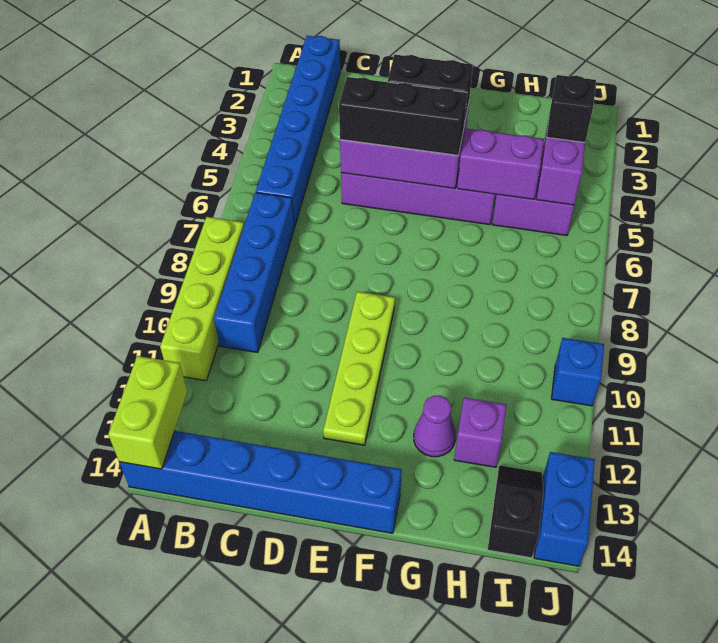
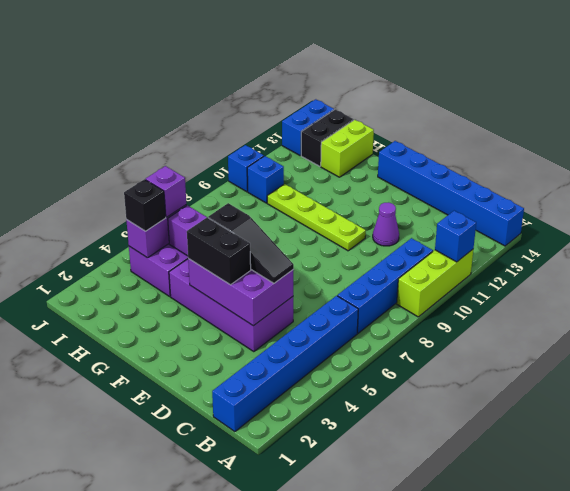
lime 1x4 brick [160,217,244,381] -> lime 1x3 brick [397,250,473,317]
none -> blue 1x1 brick [435,211,476,262]
lime 1x2 brick [108,356,187,469] -> lime 1x2 brick moved to [321,120,374,177]
black 1x3 brick [339,77,467,155] -> black 1x3 slope [208,203,294,283]
lime 1x4 plate [323,292,395,445] -> lime 1x4 plate turned to [267,184,366,251]
purple 1x1 cone [414,395,456,457] -> purple 1x1 cone moved to [373,202,399,246]
purple 1x1 brick [454,398,506,467] -> purple 1x1 brick moved to [145,166,186,217]
none -> blue 1x1 brick [247,156,284,203]
black 1x2 slope [487,465,543,558] -> black 1x2 brick [301,110,354,166]

